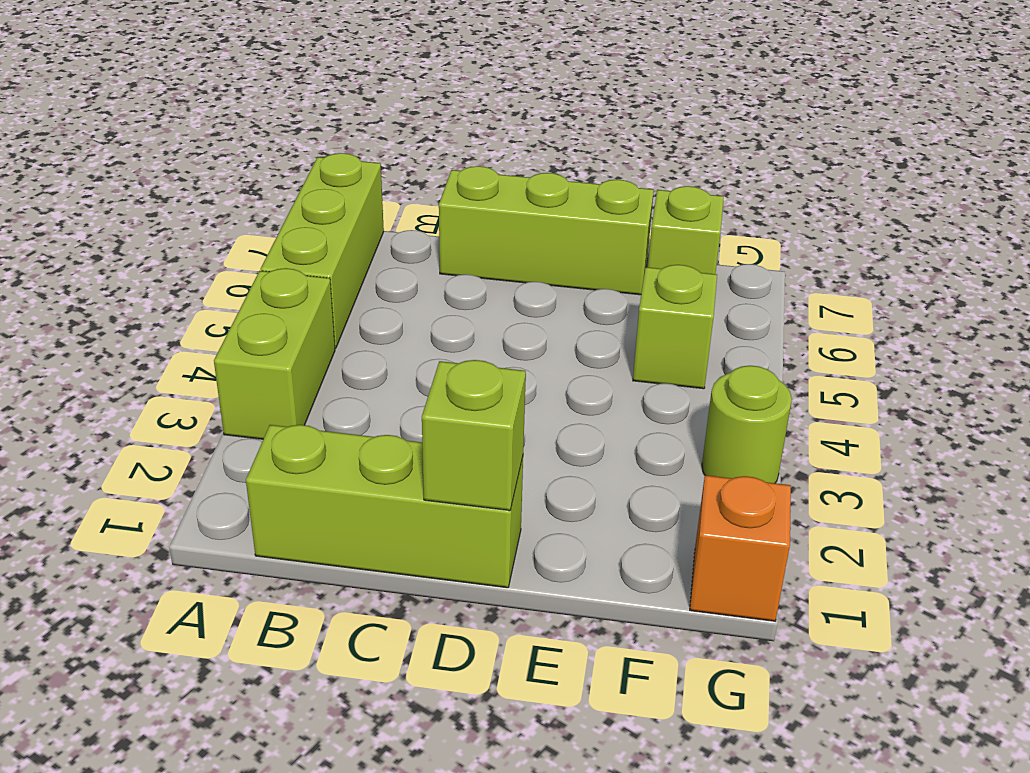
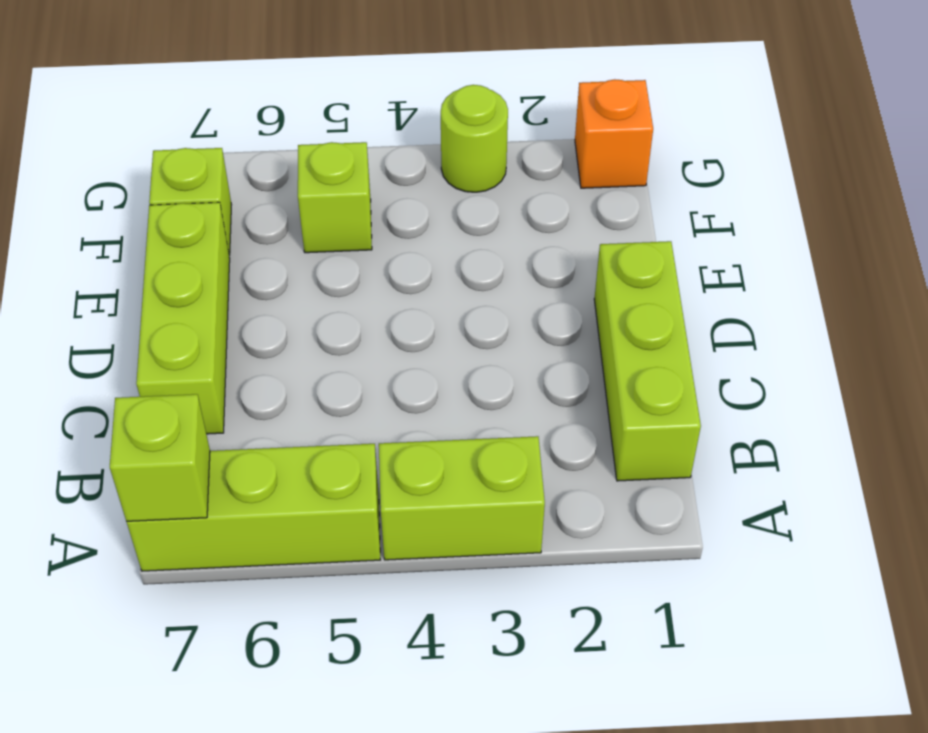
lime 1x1 brick [422,360,526,511] -> lime 1x1 brick moved to [110,394,210,521]

